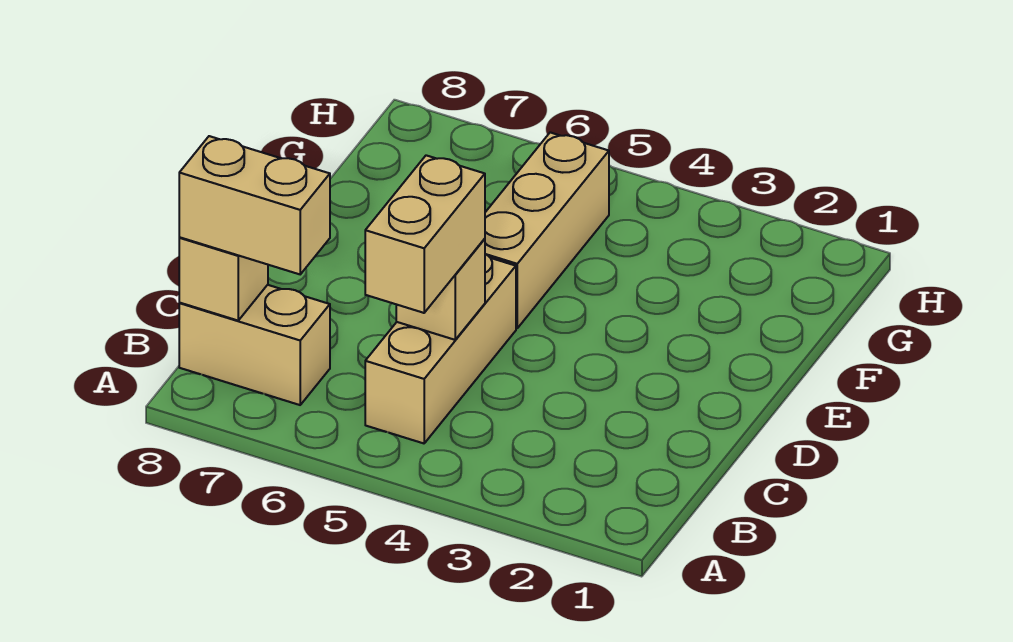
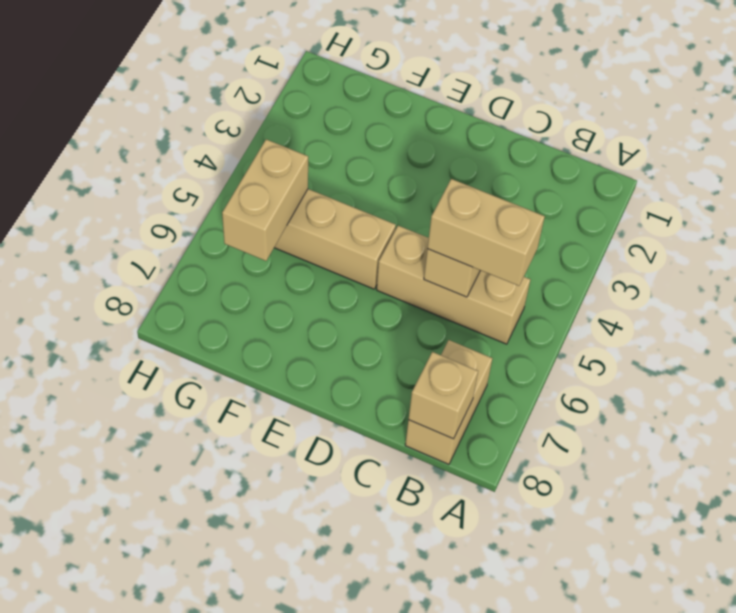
tan 1x2 brick [179,136,330,274] -> tan 1x2 brick moved to [222,139,308,261]

